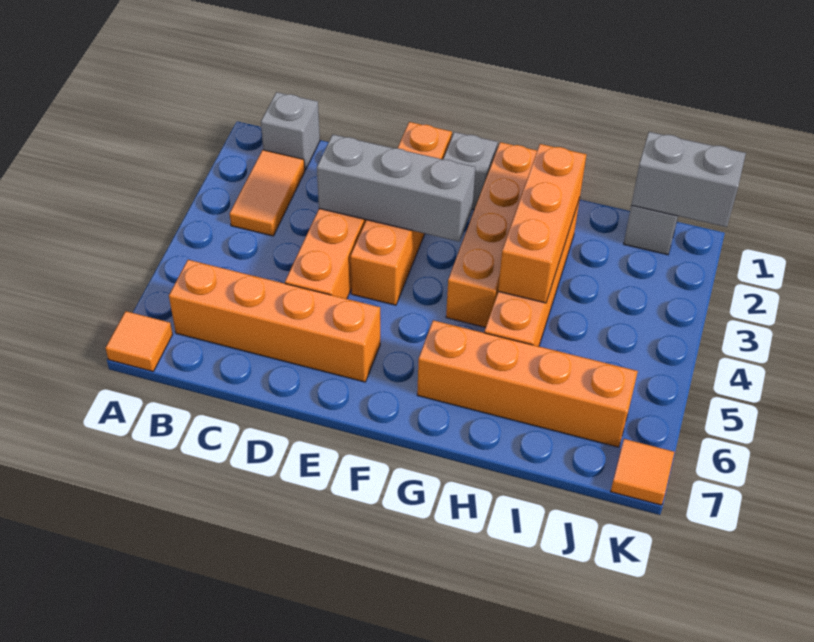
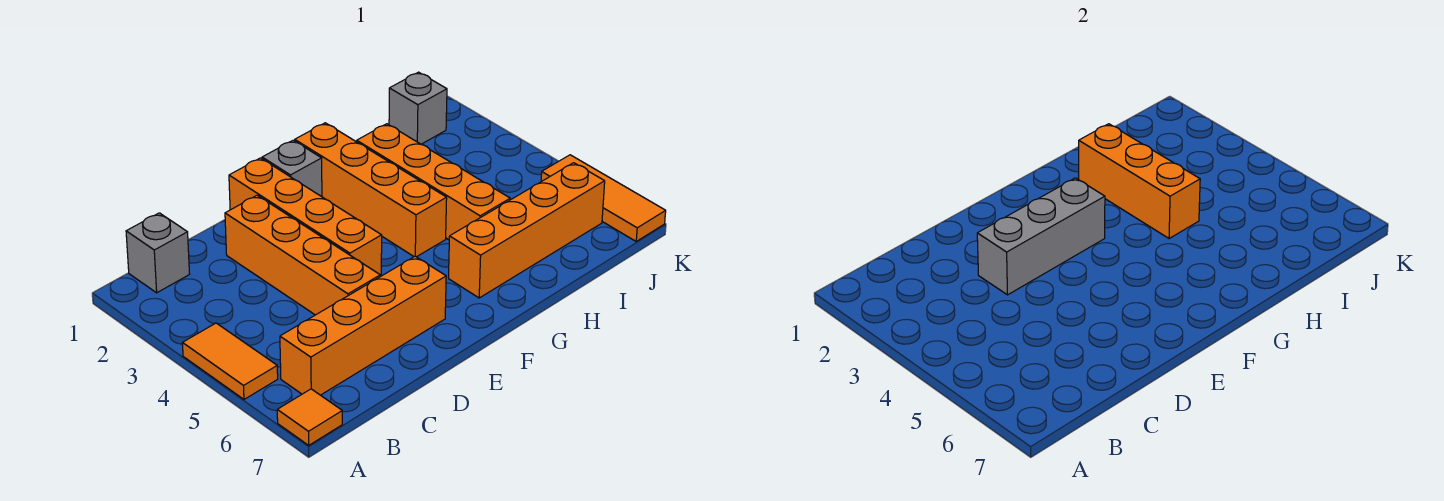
orange 1x2 tile [230,150,305,236] -> orange 1x2 tile moved to [182,323,278,399]
grey 1x2 brick [631,132,746,227] -> none
orange 1x1 tile [611,439,674,505] -> orange 1x3 tile [541,155,666,241]

